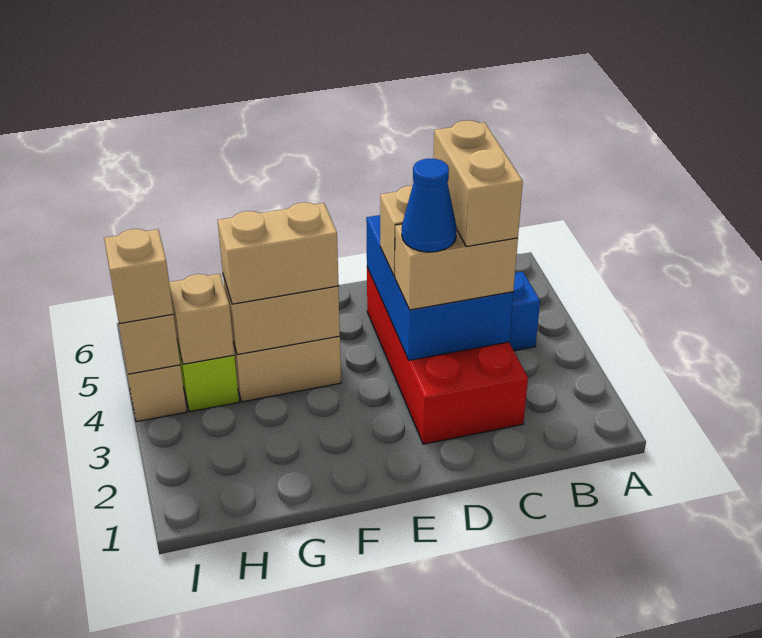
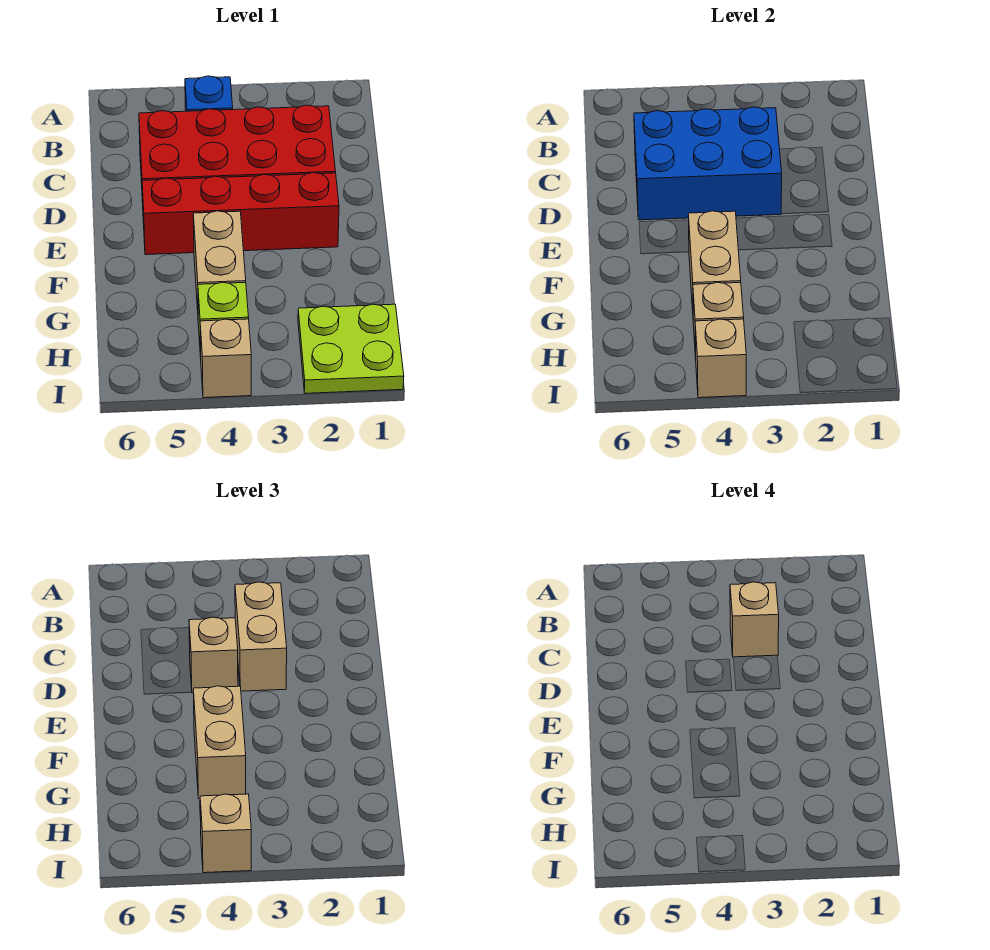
tan 1x2 brick [433,120,523,247] -> tan 1x1 brick [730,582,779,657]
blue 1x1 cone [402,159,457,252] -> none
none -> red 1x4 brick [142,173,339,255]
none -> lime 2x2 plate [298,304,404,393]

